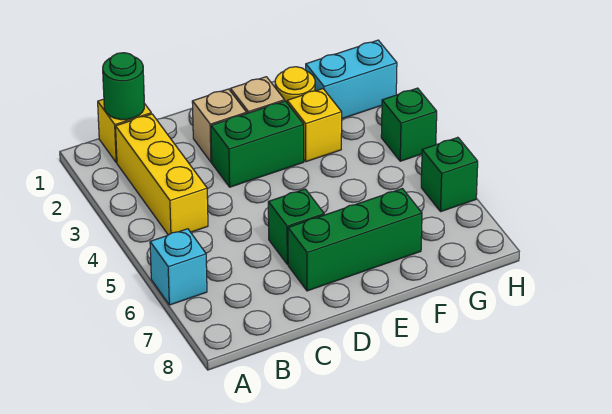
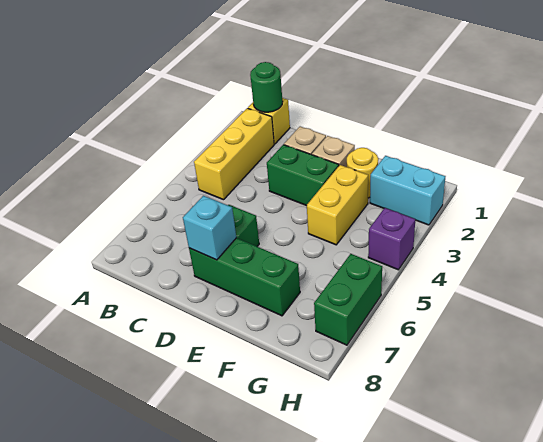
cyan 1x1 brick [150,229,207,305] -> cyan 1x1 brick moved to [183,196,236,260]
yellow 1x1 brick [287,89,342,162] -> yellow 1x2 brick [307,165,368,245]
green 1x1 brick [381,88,437,161] -> purple 1x1 brick [368,208,415,270]
green 1x1 brick [421,137,478,211] -> green 1x2 brick [314,254,382,345]

